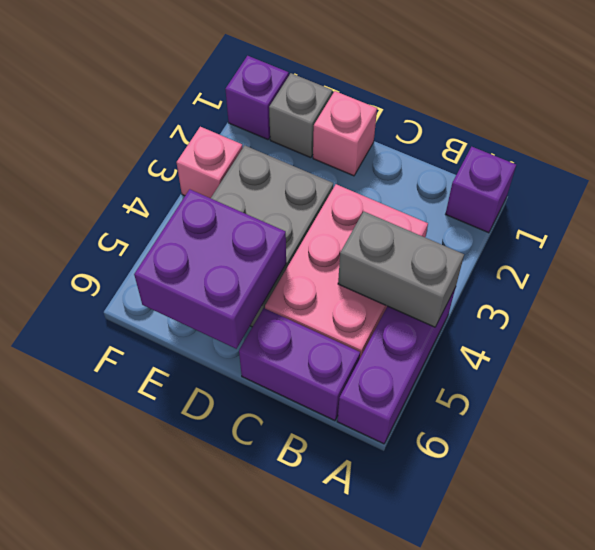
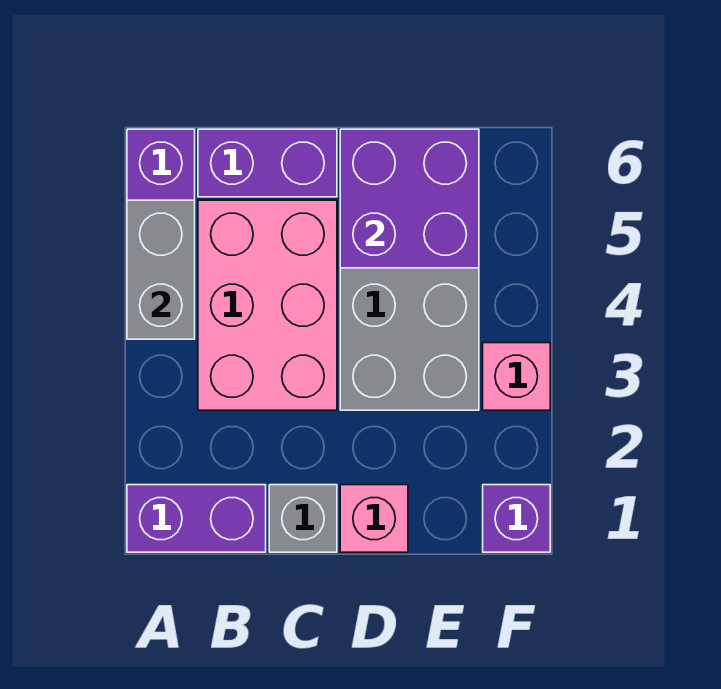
purple 1x1 brick [446,147,516,233] -> purple 1x2 brick [127,485,266,552]
grey 1x2 brick [338,211,464,327] -> grey 1x2 brick turned to [127,200,195,339]
grey 1x1 brick [269,73,332,158] -> grey 1x1 brick moved to [269,485,337,552]

